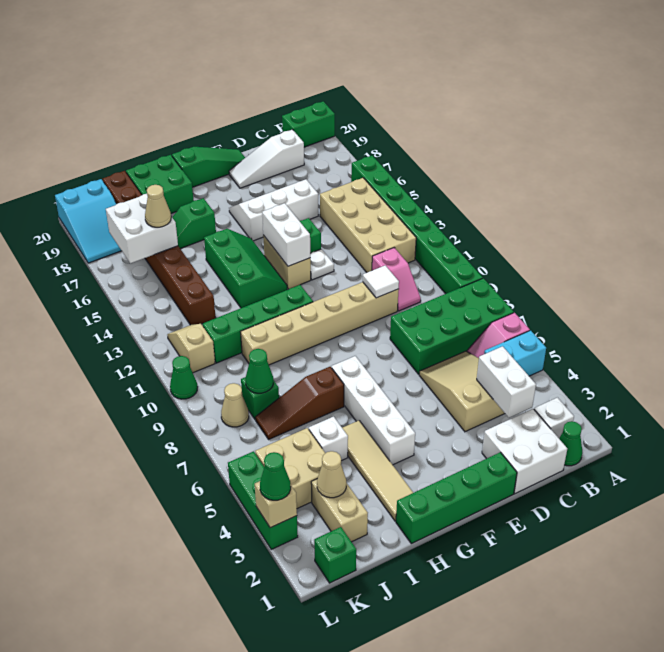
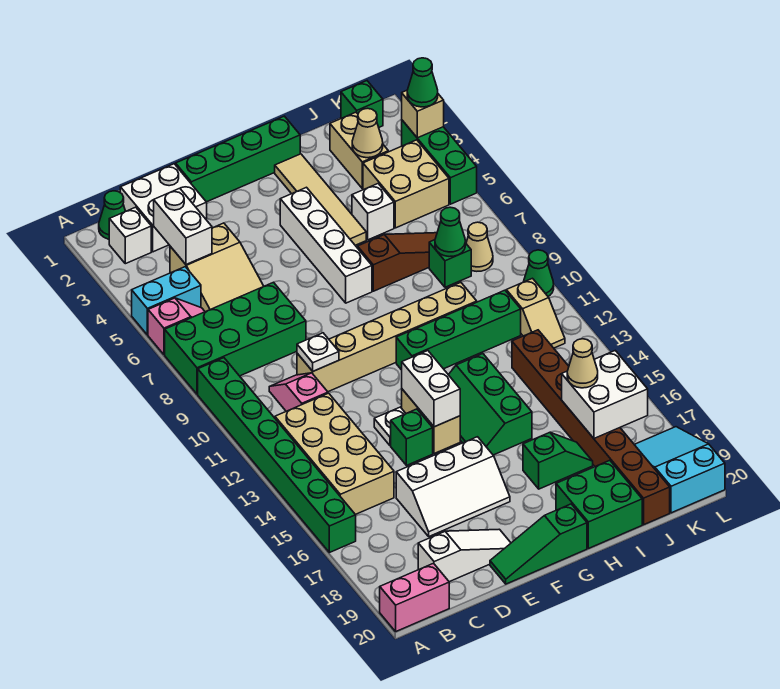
green 1x2 brick [282,101,335,147] -> pink 1x2 brick [380,563,449,631]
white 1x1 tile [363,265,399,298] -> white 1x1 plate [297,333,339,371]

